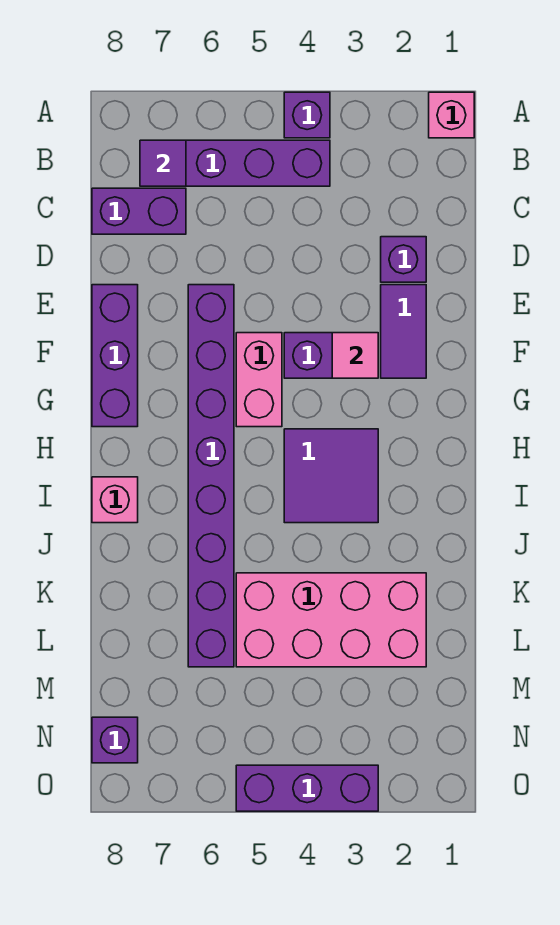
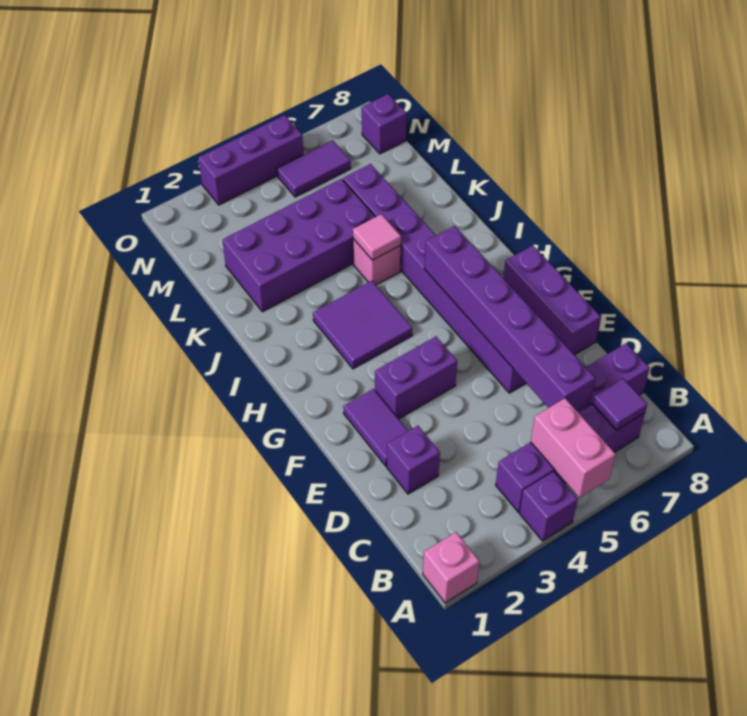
none -> purple 1x6 brick [424,226,595,411]
pink 1x1 tile [332,333,378,378] -> pink 1x1 tile moved to [353,214,401,260]
pink 1x2 brick [236,333,282,427] -> pink 1x2 brick moved to [531,398,616,498]
pink 1x1 brick [92,477,138,523] -> pink 1x1 brick moved to [353,239,401,285]
pink 2x4 brick [236,573,426,667] -> purple 2x4 brick [223,179,375,312]
none -> purple 1x2 tile [277,141,351,197]

